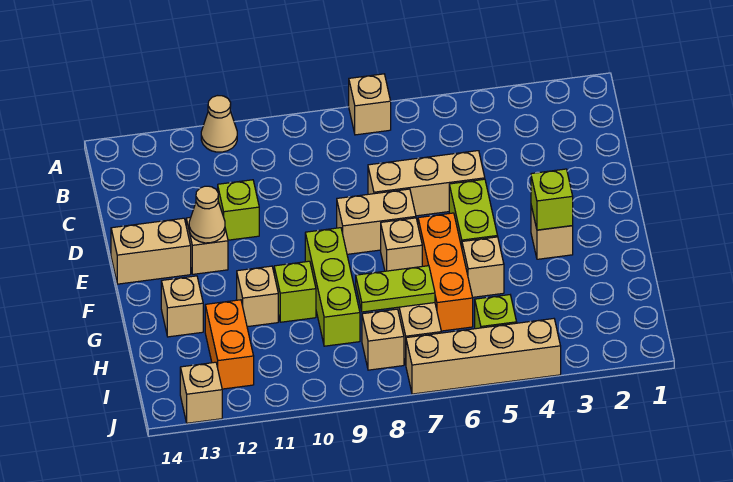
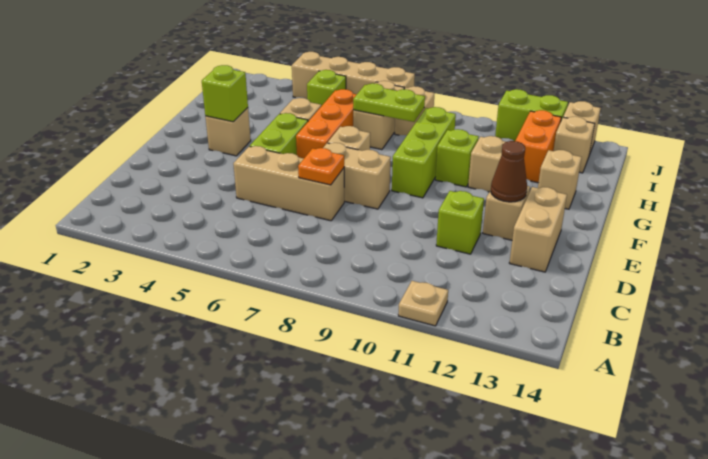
tan 1x1 brick [349,74,391,135] -> tan 1x1 brick moved to [553,117,595,173]
tan 1x1 cone [201,96,237,152] -> tan 1x1 plate [398,281,448,326]
none -> orange 1x1 plate [298,148,344,185]
tan 1x1 cone [189,186,225,243] -> brown 1x1 cone [491,141,527,202]
tan 1x2 brick [111,218,191,284] -> tan 1x2 brick turned to [509,187,567,272]
none -> lime 1x2 brick [495,89,568,141]

